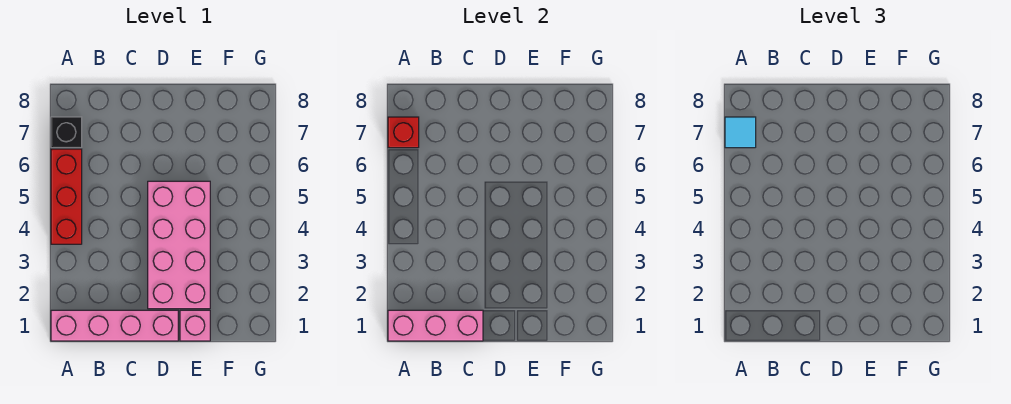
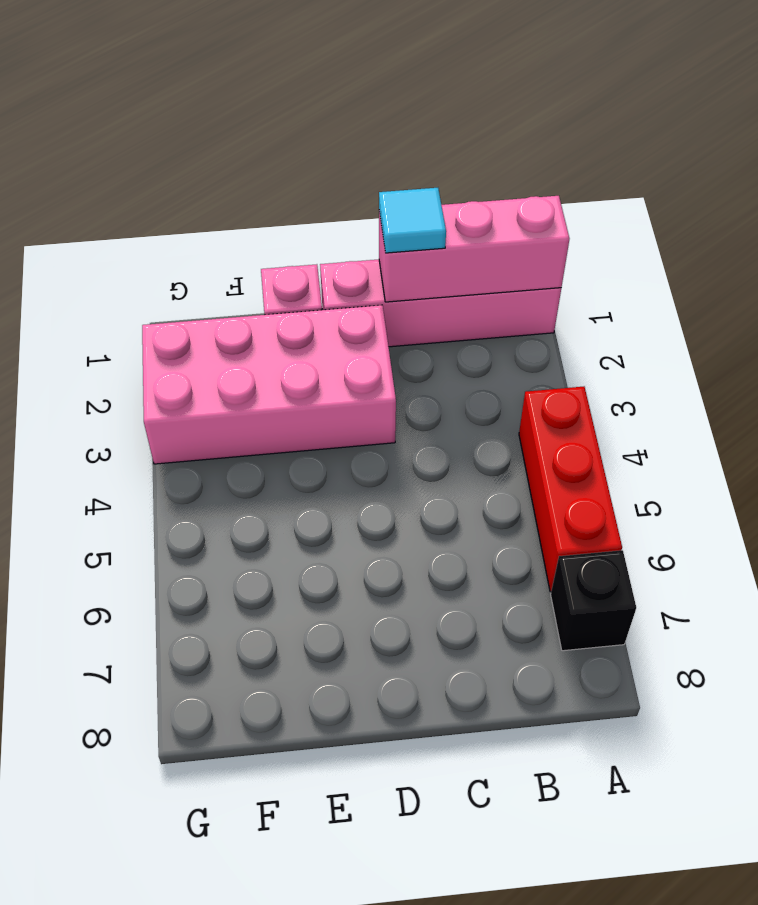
red 1x1 brick [388,117,419,148] -> none
cyan 1x1 tile [725,117,756,148] -> cyan 1x1 tile moved to [379,188,446,253]
pink 2x4 brick [148,181,210,309] -> pink 2x4 brick turned to [142,305,396,464]

